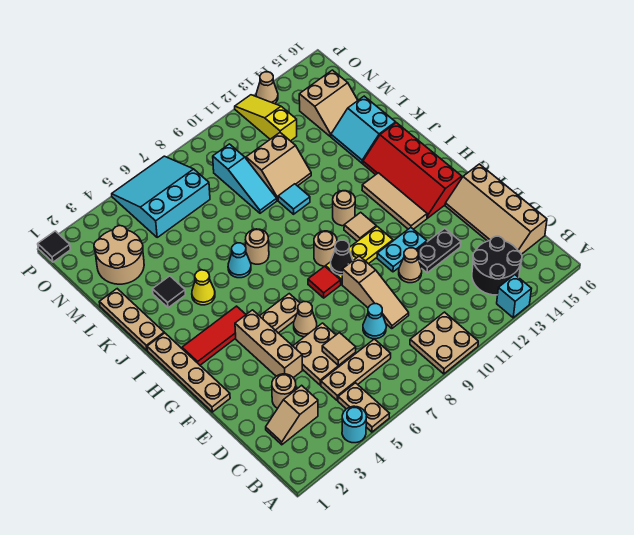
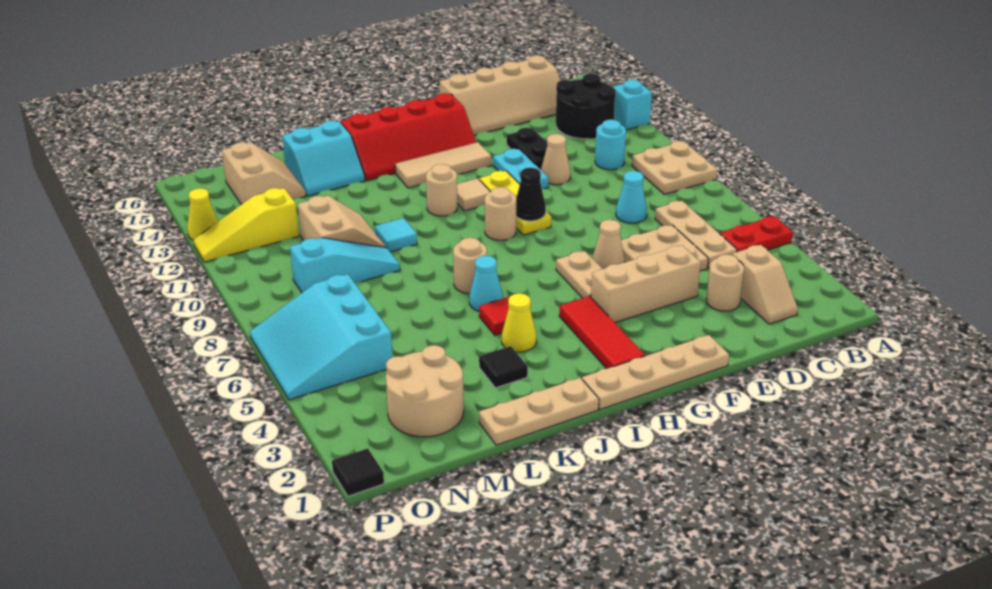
cyan 1x1 round brick [342,406,367,443] -> cyan 1x1 round brick moved to [595,120,626,170]
tan 1x2 plate [338,383,389,432] -> red 1x2 plate [720,216,793,252]
tan 1x1 tile [322,333,356,366] -> none
tan 1x3 slope [342,256,409,329] -> none
red 1x1 tile [308,266,341,298] -> red 1x1 tile moved to [479,297,509,335]
tan 1x1 cone [256,72,278,104] -> yellow 1x1 cone [187,188,218,240]

